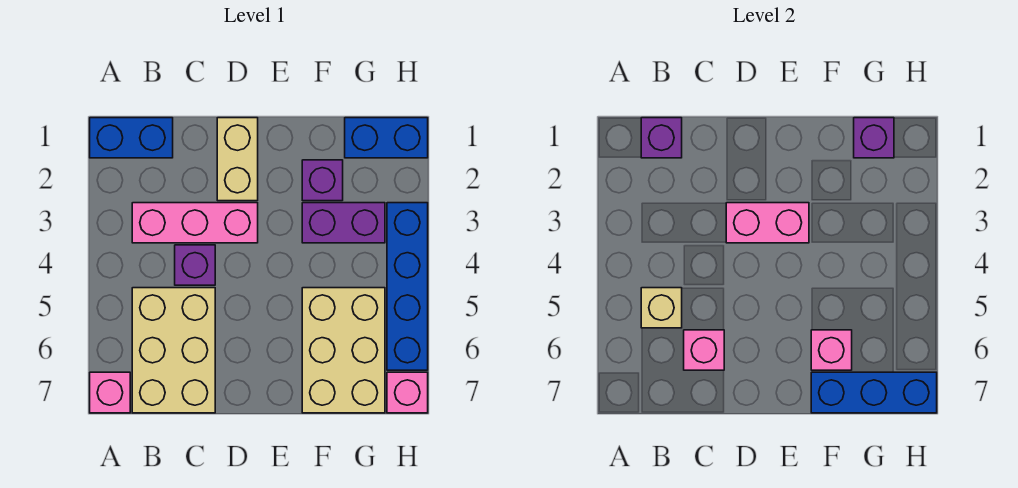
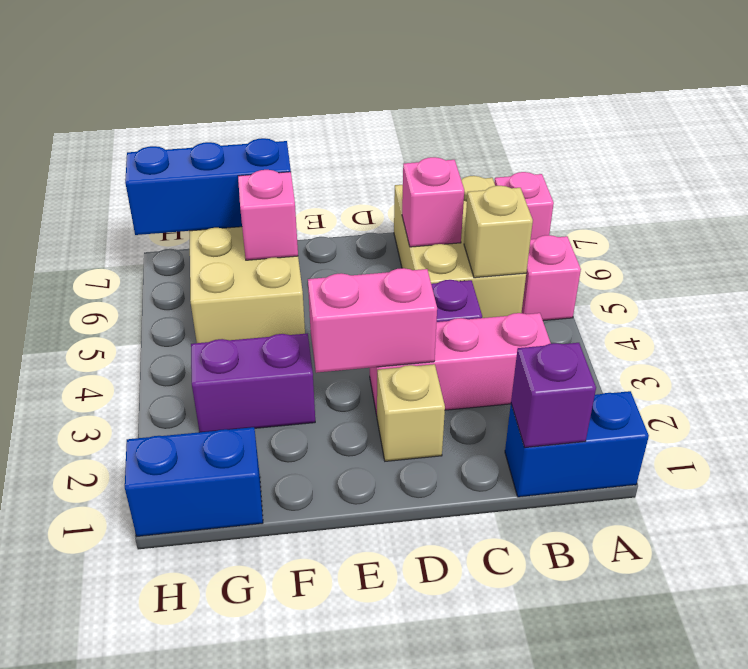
tan 1x2 brick [217,118,258,201] -> tan 1x1 brick [377,364,445,461]
purple 1x1 brick [302,160,343,201] -> none
purple 1x1 brick [854,118,894,158] -> none
blue 1x4 brick [387,203,428,370] -> none
pink 1x1 brick [387,372,428,413] -> pink 1x1 brick moved to [522,235,581,321]

